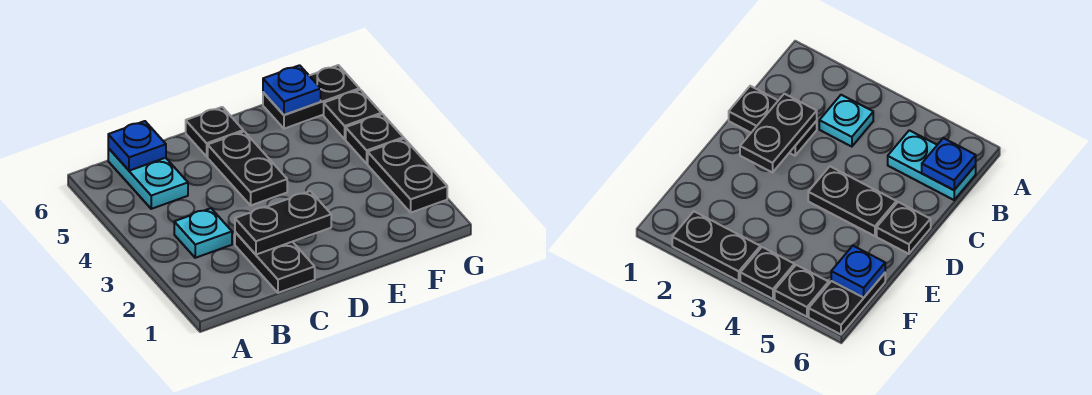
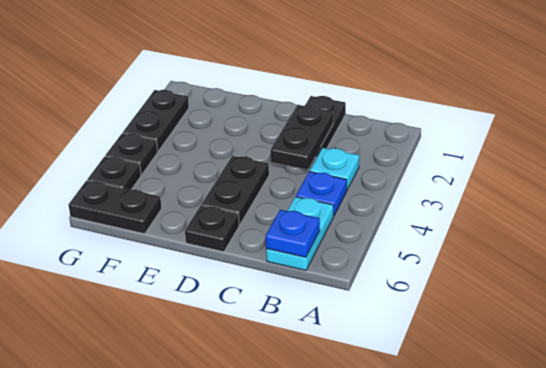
black 1x2 plate [235,191,331,255] -> black 1x2 plate turned to [271,105,333,170]
blue 1x1 plate [263,65,321,115] -> blue 1x1 plate moved to [296,172,347,215]

